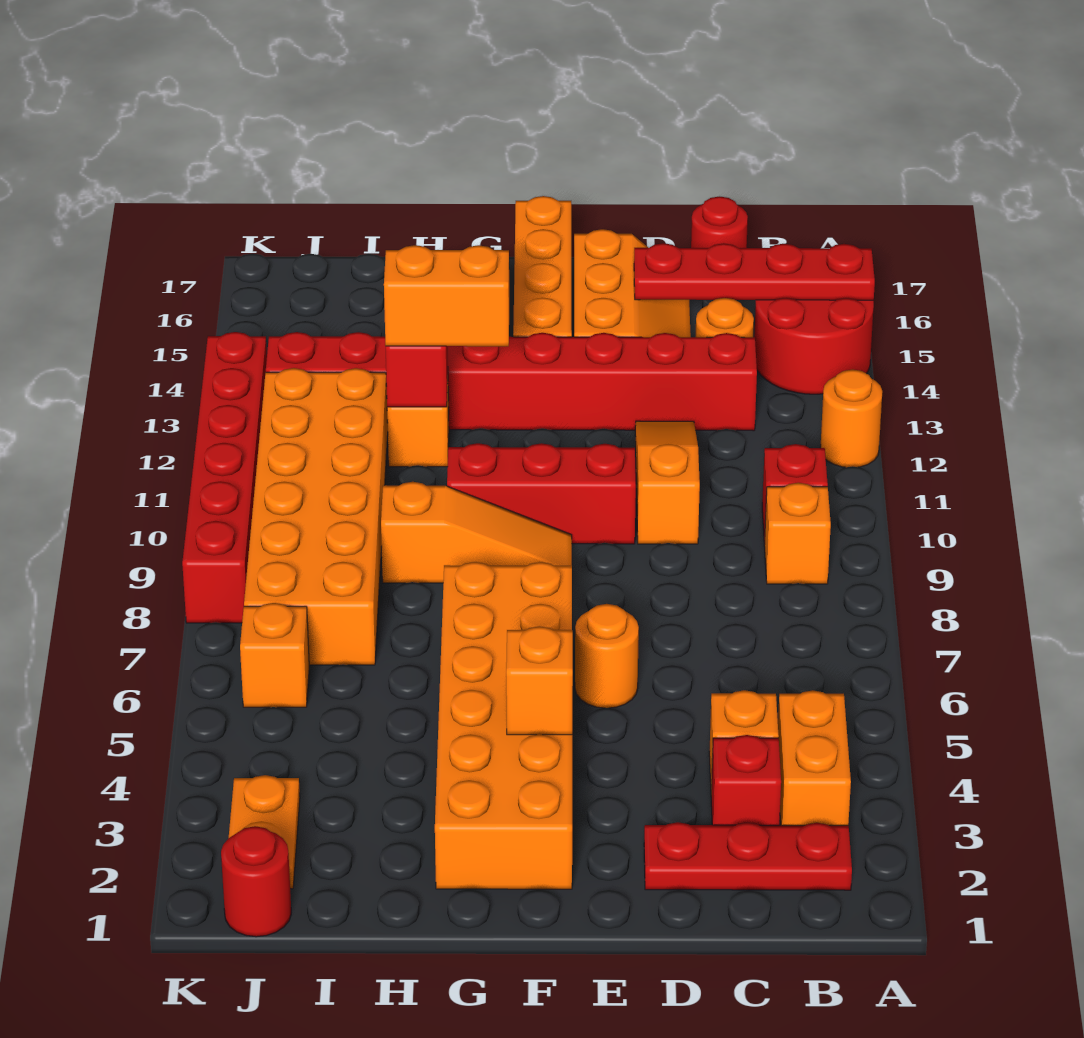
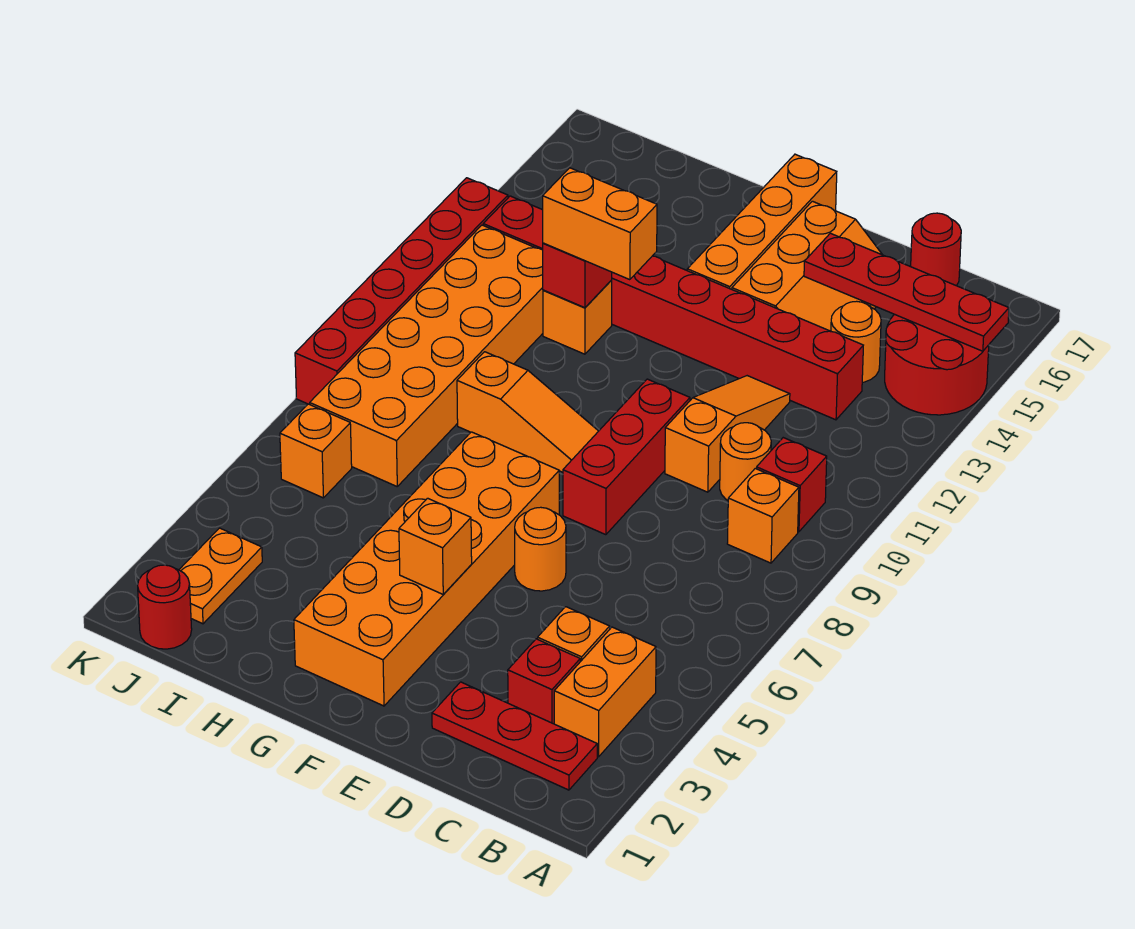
orange 1x1 round brick [820,370,882,467] -> orange 1x1 round brick moved to [720,423,771,500]
red 1x3 brick [447,443,636,544] -> red 1x3 brick turned to [563,379,690,535]

